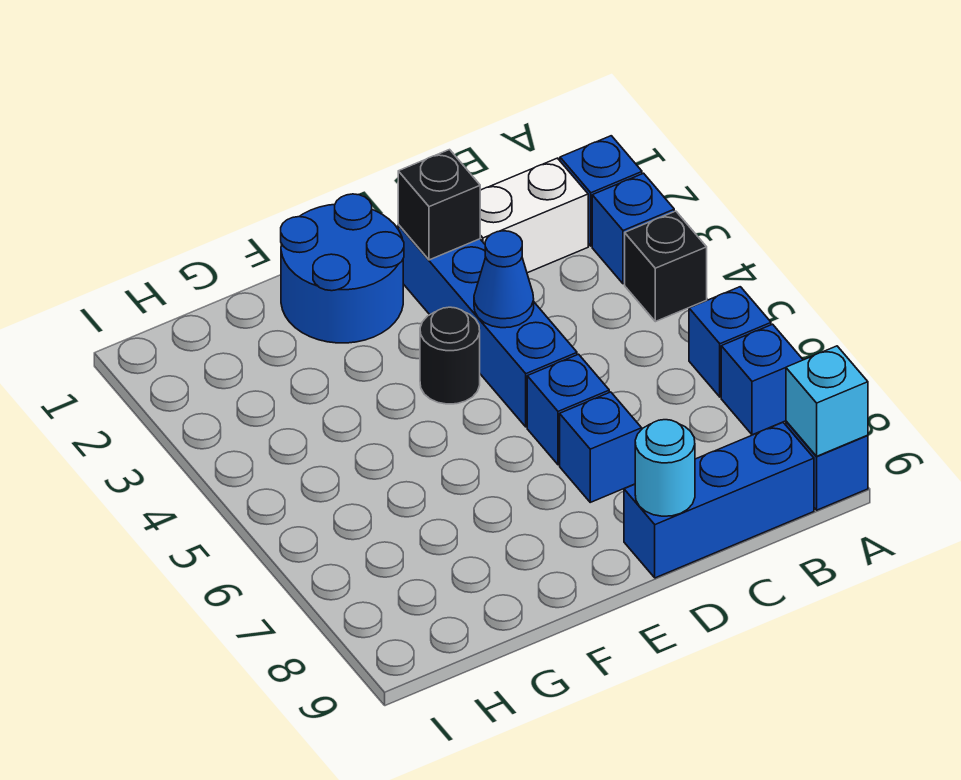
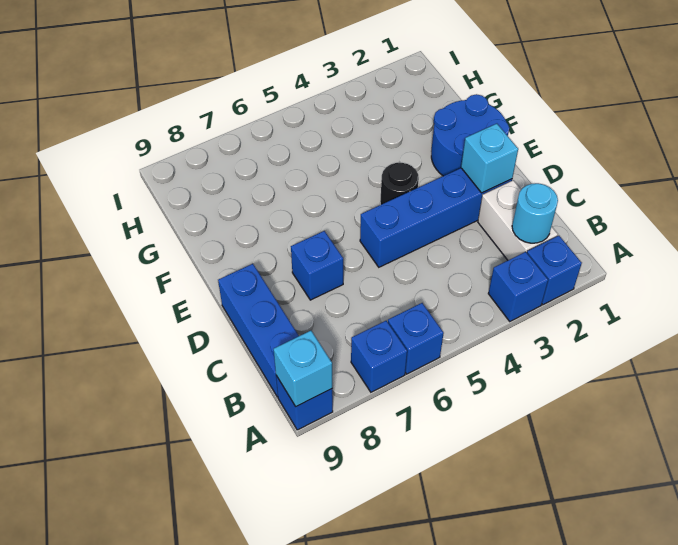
black 1x1 brick [625,211,707,322] -> none
black 1x1 brick [398,150,480,260] -> cyan 1x1 brick [461,124,518,193]
blue 1x1 cone [474,231,534,328] -> none
blue 1x1 brick [527,354,609,465] -> none
cyan 1x1 round brick [635,420,695,516] -> cyan 1x1 round brick moved to [512,183,558,243]

